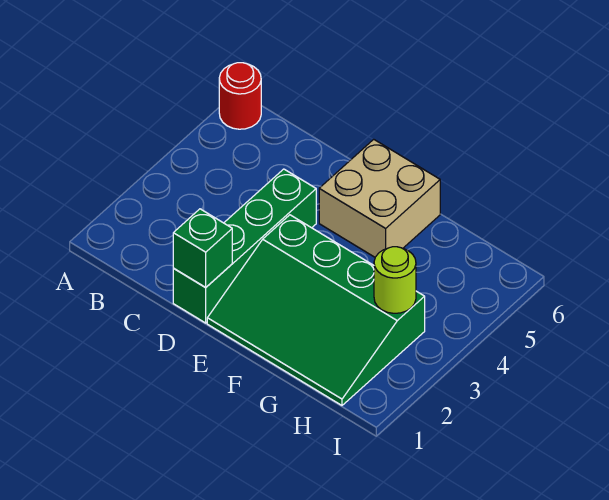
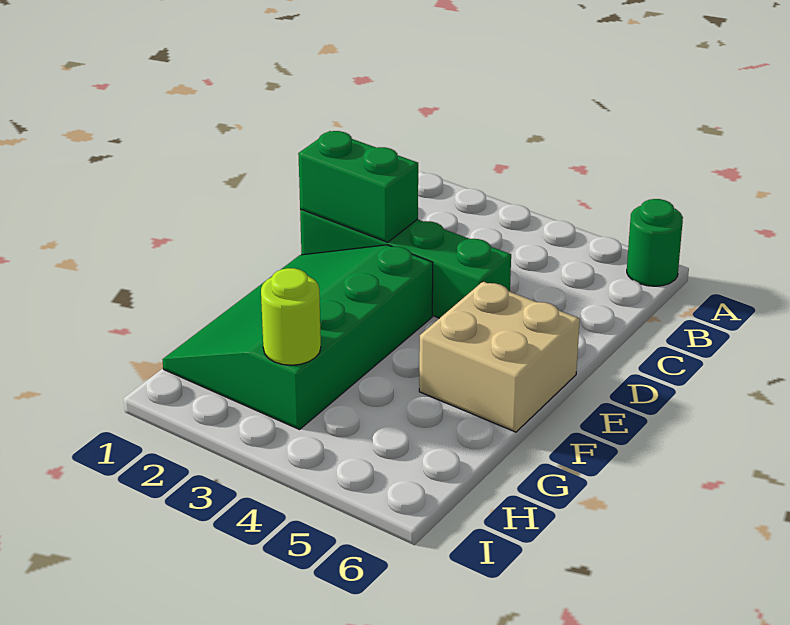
red 1x1 round brick [219,63,261,129] -> green 1x1 round brick [627,199,683,286]
green 1x1 brick [173,209,232,287] -> green 1x2 brick [298,131,418,242]

